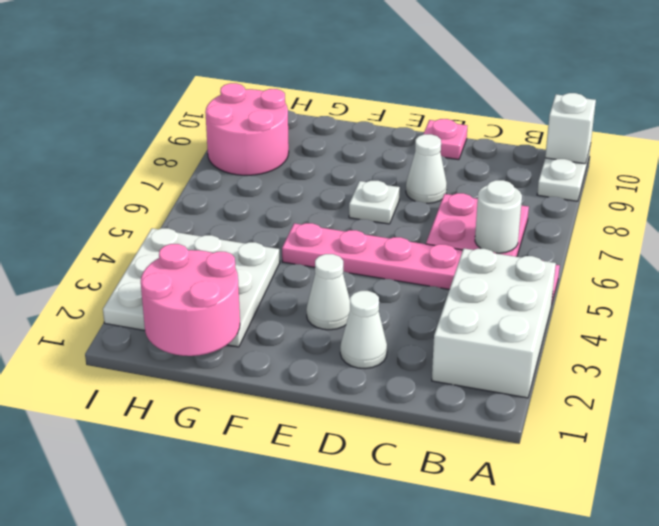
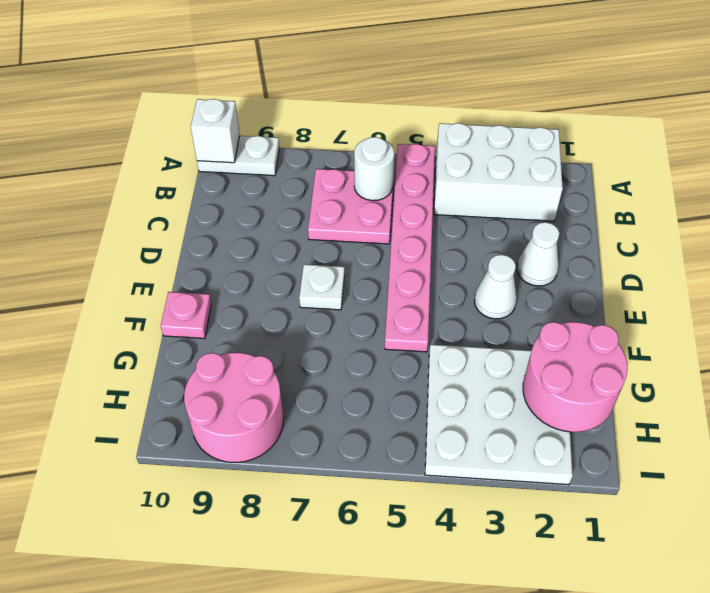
white 1x1 cone [406,134,447,203] -> none
pink 1x1 plate [424,119,467,160] -> pink 1x1 plate moved to [161,292,211,338]

